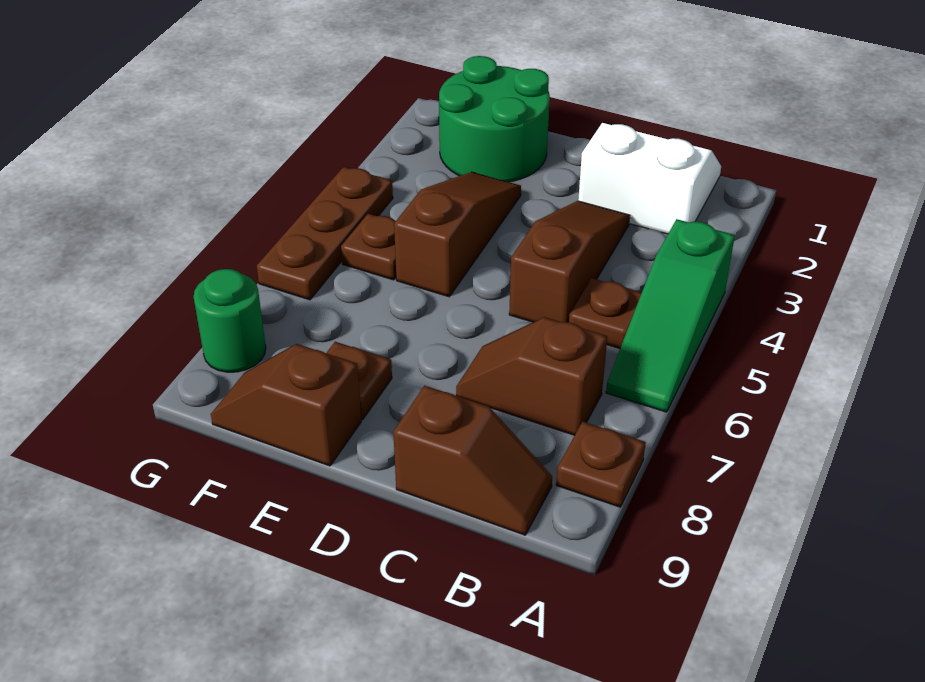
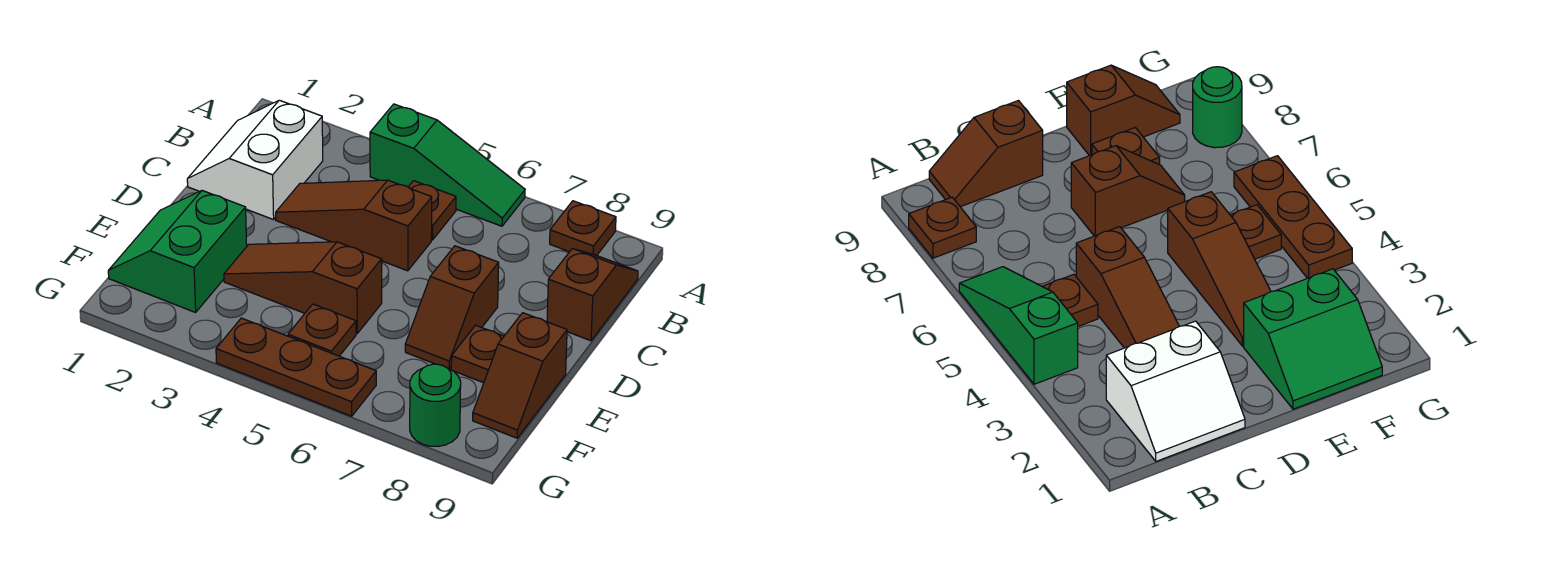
brown 1x2 slope [456,317,607,435] -> brown 1x2 slope moved to [405,246,499,369]
green 2x2 round brick [439,56,550,182] -> green 2x2 slope [108,191,247,312]

